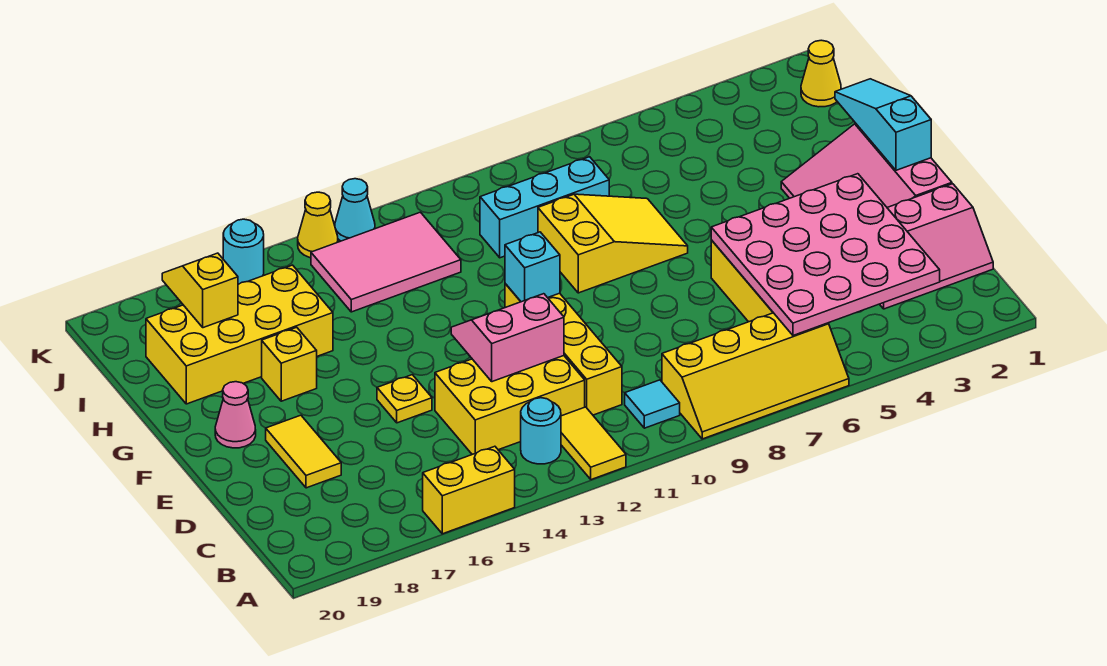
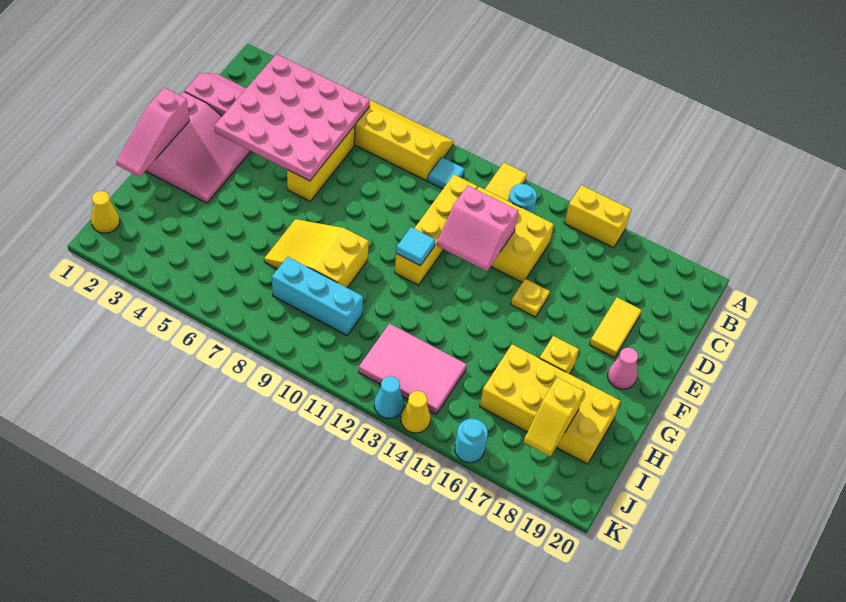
cyan 1x3 slope [835,79,931,170] -> pink 1x3 slope [116,88,189,177]
cyan 1x1 brick [505,232,560,302] -> cyan 1x1 tile [396,227,435,266]

